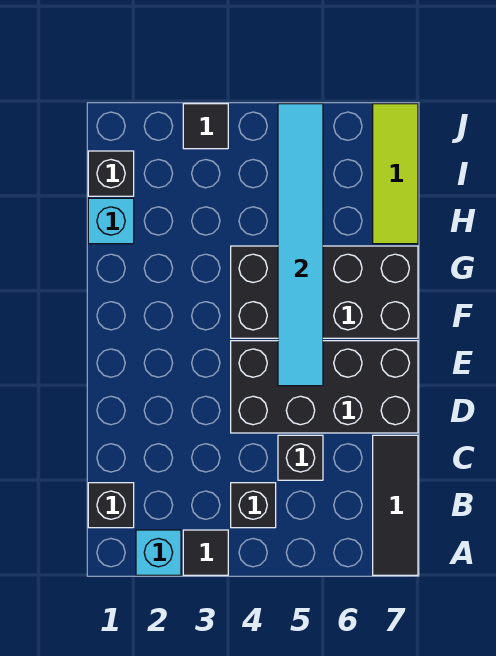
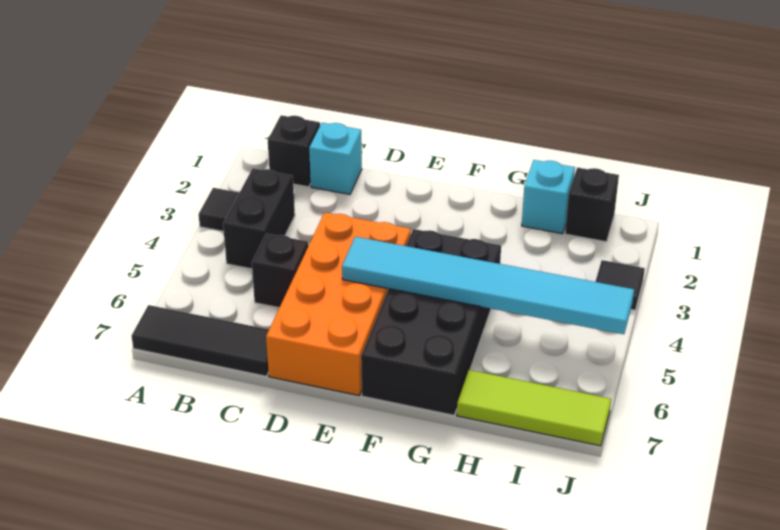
cyan 1x1 brick [136,530,181,575] -> cyan 1x1 brick moved to [309,123,362,194]
black 1x1 brick [231,483,276,528] -> black 1x2 brick [223,168,295,269]
black 2x4 brick [231,341,418,433] -> orange 2x4 brick [266,213,411,396]

